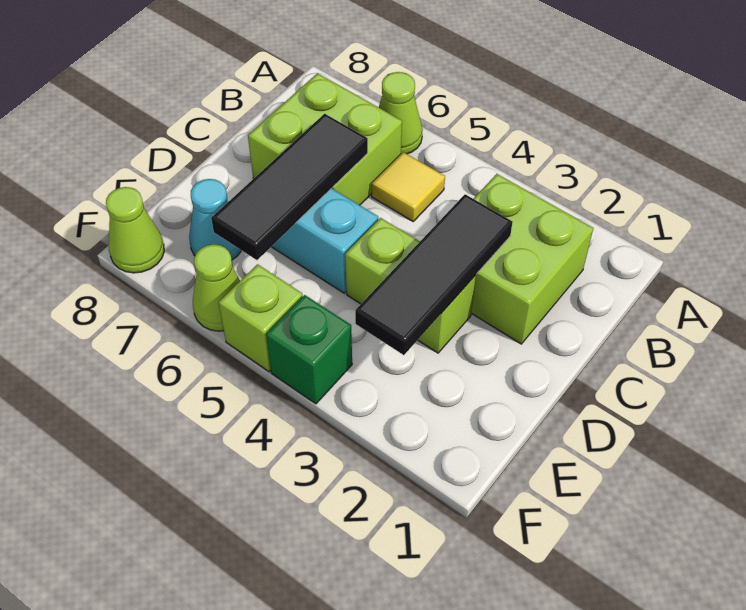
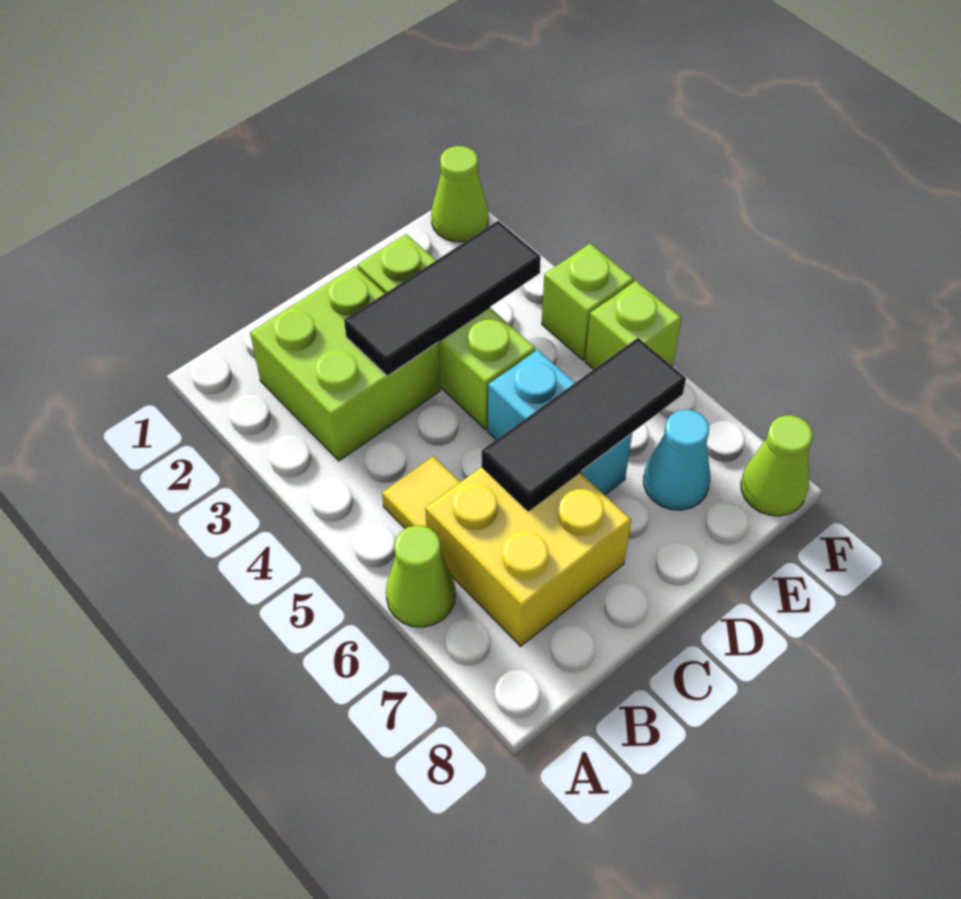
lime 2x2 brick [248,73,402,205] -> yellow 2x2 brick [425,467,631,646]
lime 1x2 brick [345,218,476,353] -> lime 1x3 brick [358,234,535,430]
green 1x1 brick [266,295,352,404] -> lime 1x1 brick [542,244,634,360]
lime 1x1 cone [193,244,240,331] -> lime 1x1 cone moved to [431,146,489,242]

